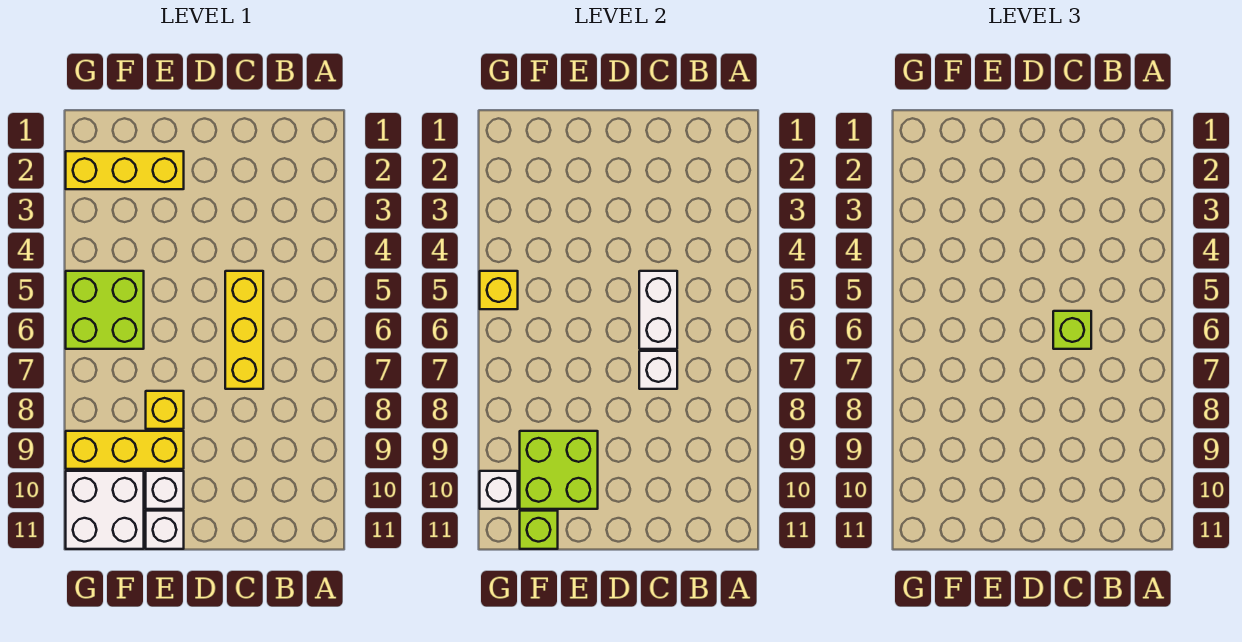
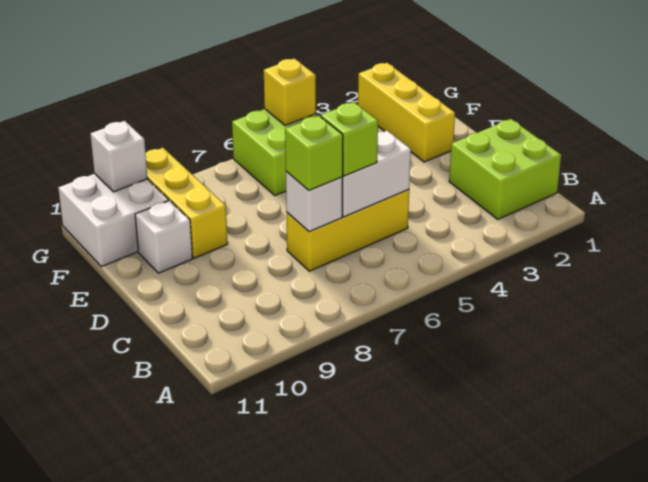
yellow 1x1 brick [146,391,184,429] -> none
lime 2x2 brick [520,431,598,509] -> lime 2x2 brick moved to [449,119,561,219]
white 1x1 brick [146,511,184,549] -> none
lime 1x1 brick [520,511,558,549] -> lime 1x1 brick moved to [285,116,343,190]

